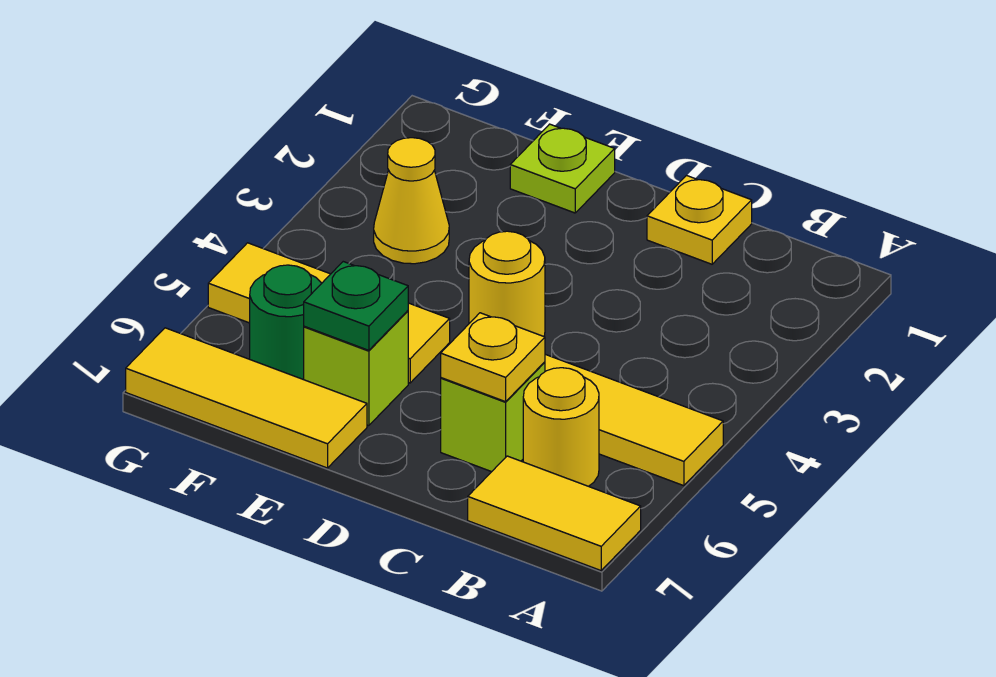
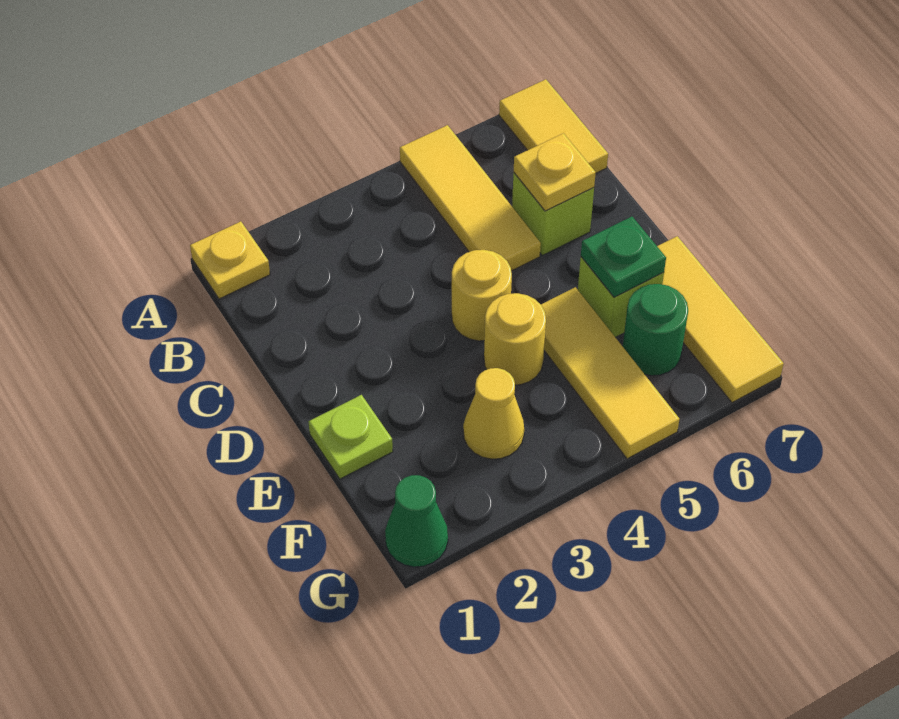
yellow 1x1 round brick [523,368,599,486] -> yellow 1x1 round brick moved to [484,293,546,385]
yellow 1x1 plate [647,176,752,264] -> yellow 1x1 plate moved to [190,221,270,299]
none -> green 1x1 cone [385,475,448,567]

